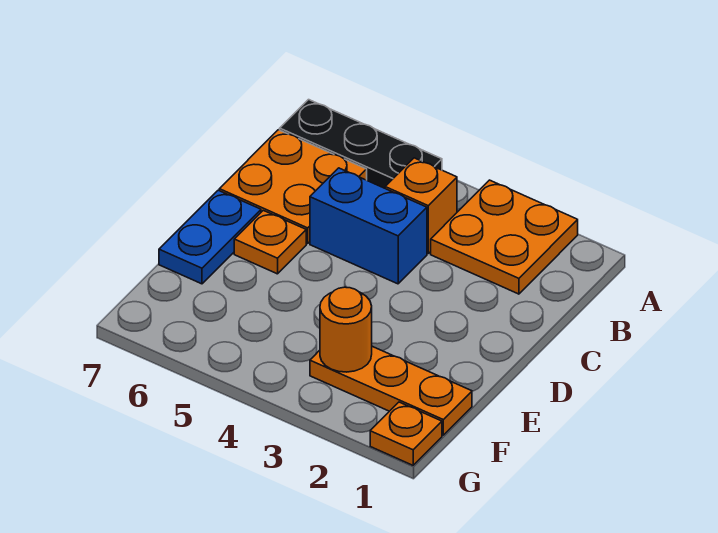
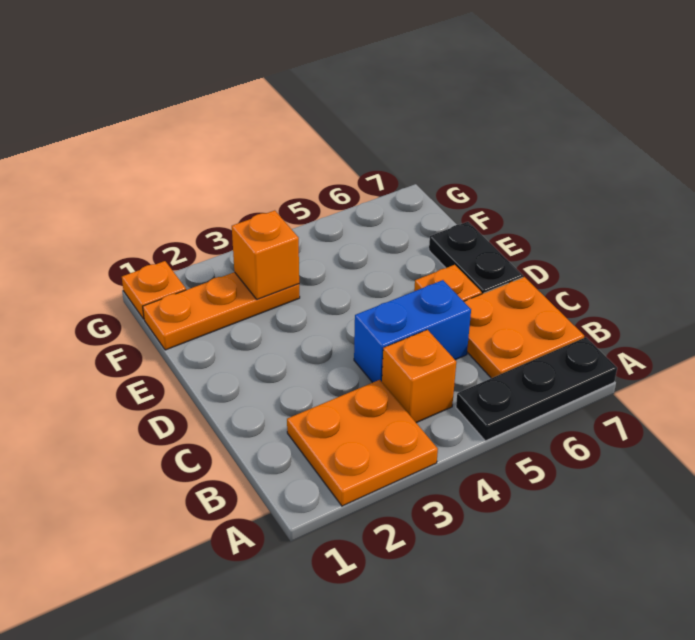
blue 1x2 plate [159,190,261,284] -> black 1x2 plate [429,222,523,294]
orange 1x1 round brick [320,287,372,372] -> orange 1x1 brick [232,210,299,299]

